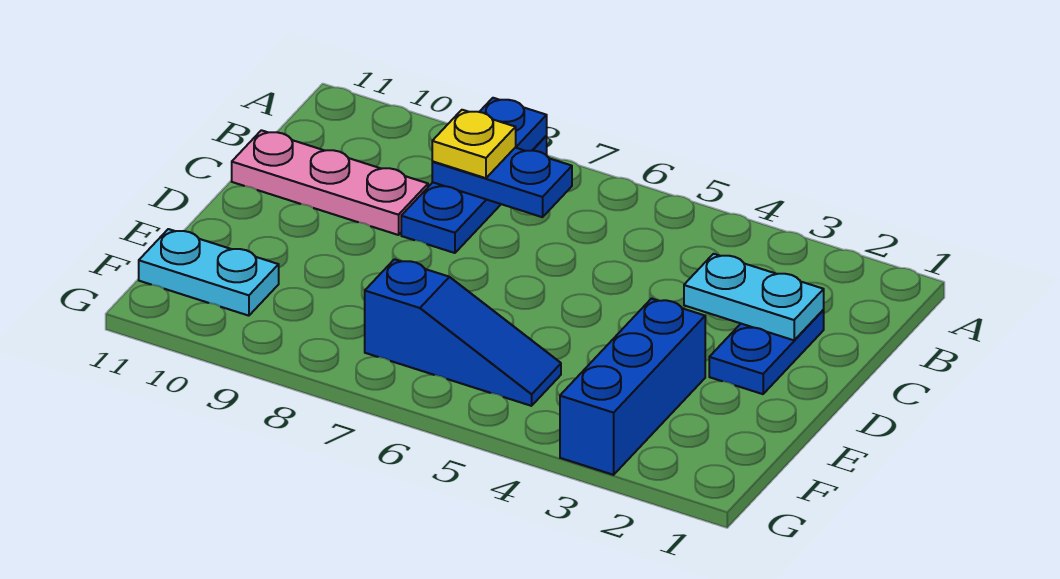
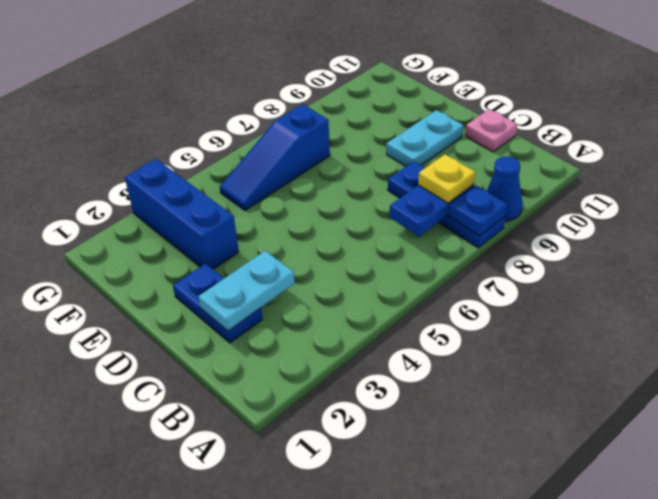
none -> blue 1x1 cone [487,157,523,221]
pink 1x3 plate [232,130,428,235] -> pink 1x1 plate [465,109,517,152]
cyan 1x2 plate [139,229,279,316] -> cyan 1x2 plate moved to [386,110,464,166]

